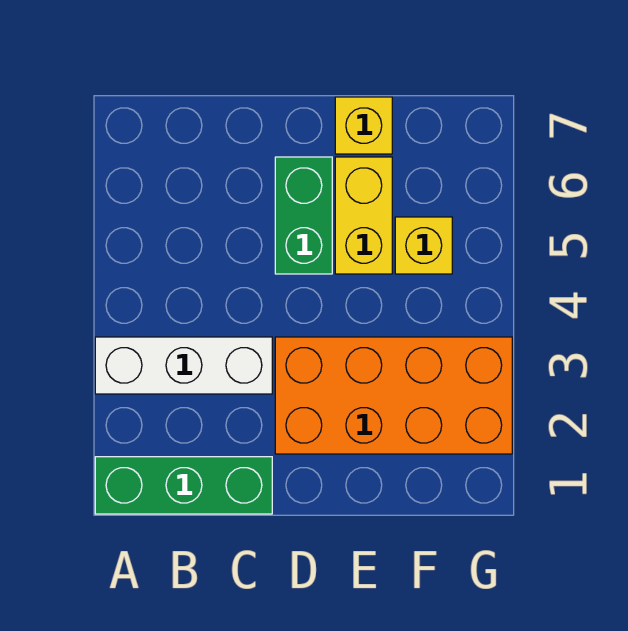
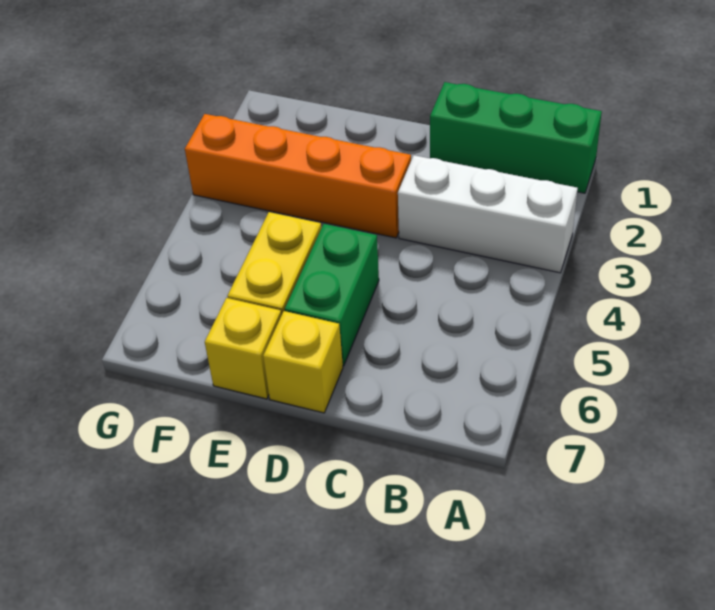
orange 2x4 brick [275,337,512,454] -> orange 1x4 brick [185,114,411,238]
yellow 1x1 brick [395,217,452,274] -> yellow 1x1 brick moved to [263,311,343,413]

